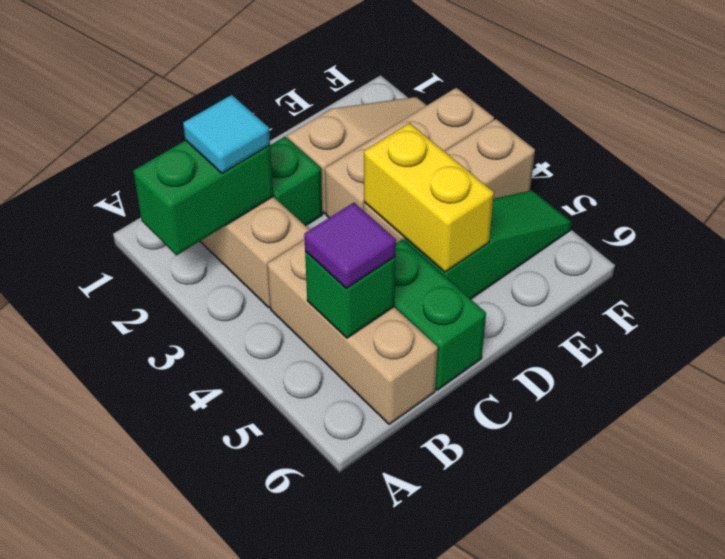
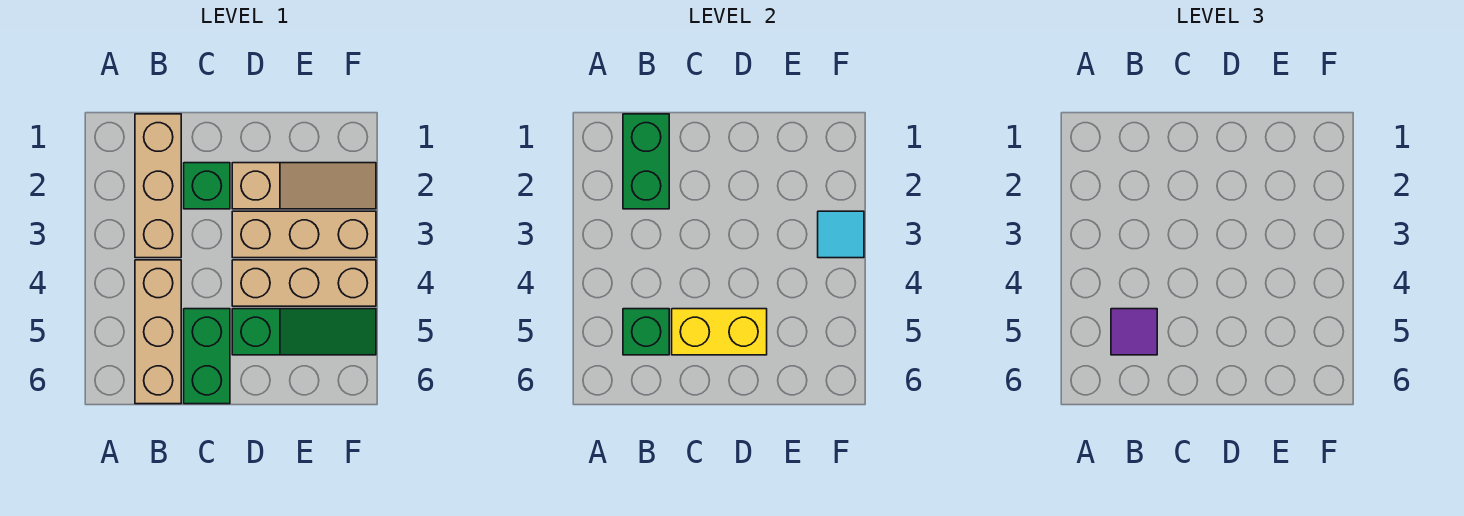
green 1x2 brick [133,140,273,255] -> green 1x2 brick turned to [623,114,669,209]
cyan 1x1 tile [183,95,270,173] -> cyan 1x1 tile moved to [818,211,864,258]
yellow 1x2 brick [364,123,494,272] -> yellow 1x2 brick turned to [672,309,767,355]

